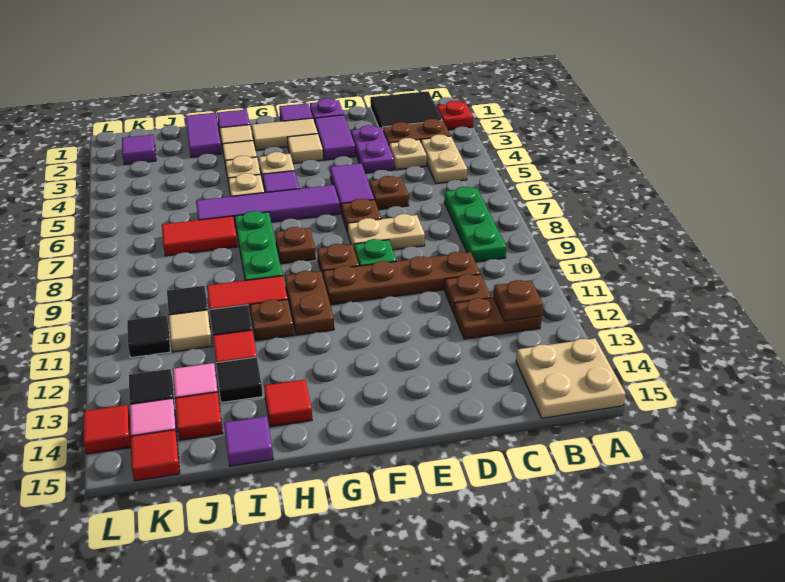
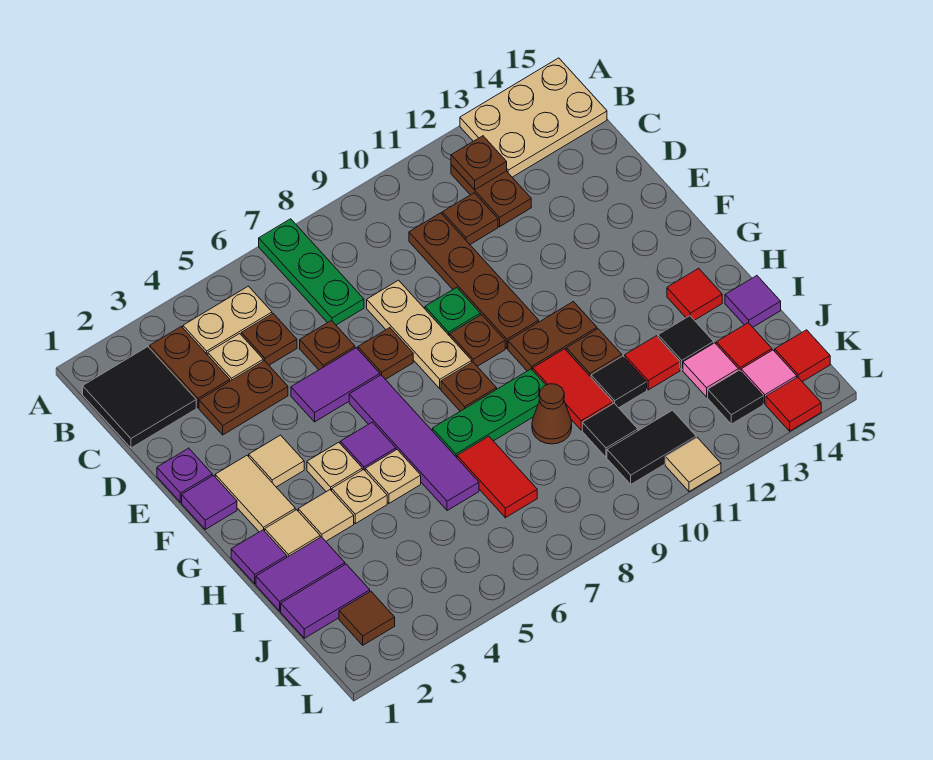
red 1x1 plate [437,101,473,130] -> none
tan 2x2 plate [516,338,626,418] -> tan 2x3 plate [460,58,607,177]
green 1x3 plate [444,187,506,262] -> green 1x3 plate turned to [259,219,364,325]
none -> brown 1x1 plate [241,314,297,365]
purple 1x2 plate [351,125,394,173] -> brown 1x2 plate [199,361,288,435]
tan 1x2 plate [348,214,425,250] -> tan 1x3 plate [367,280,472,389]
purple 1x2 tile [315,115,355,160] -> purple 1x2 tile moved to [281,564,370,638]
none -> brown 1x1 cone [532,384,572,444]
tan 1x1 tile [169,310,212,352] -> tan 1x1 tile moved to [665,438,721,492]
purple 1x1 tile [122,135,156,164] -> brown 1x1 tile [339,591,395,645]
black 1x1 tile [127,315,170,358] -> black 1x2 tile [607,410,696,484]

